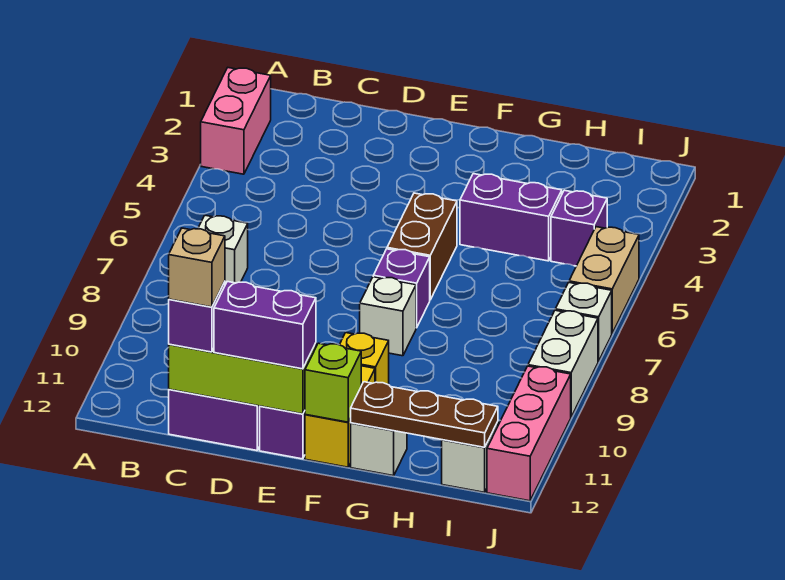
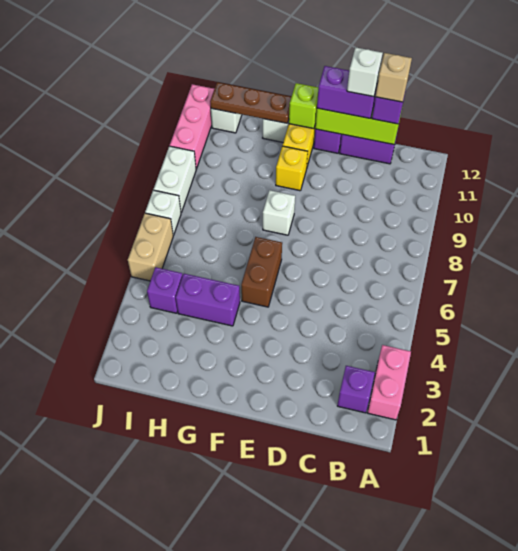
white 1x1 brick [198,215,248,285] -> white 1x1 brick moved to [347,47,383,97]
purple 1x1 brick [373,249,430,328] -> purple 1x1 brick moved to [337,366,375,413]

